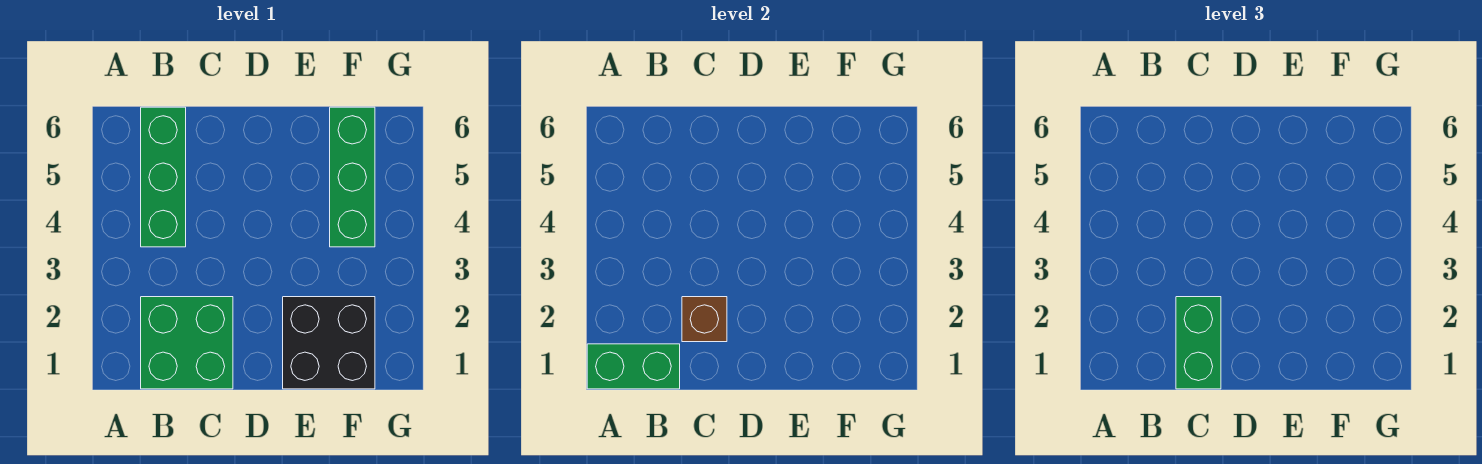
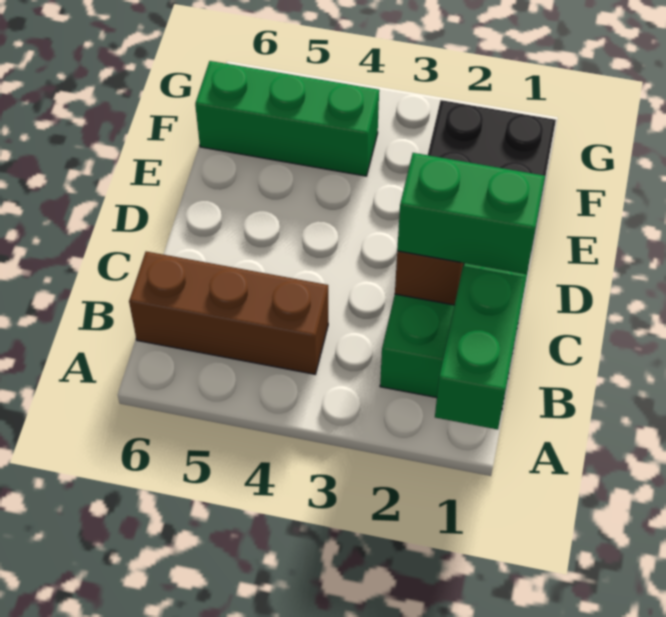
green 1x3 brick [141,107,186,247] -> brown 1x3 brick [129,252,328,374]

